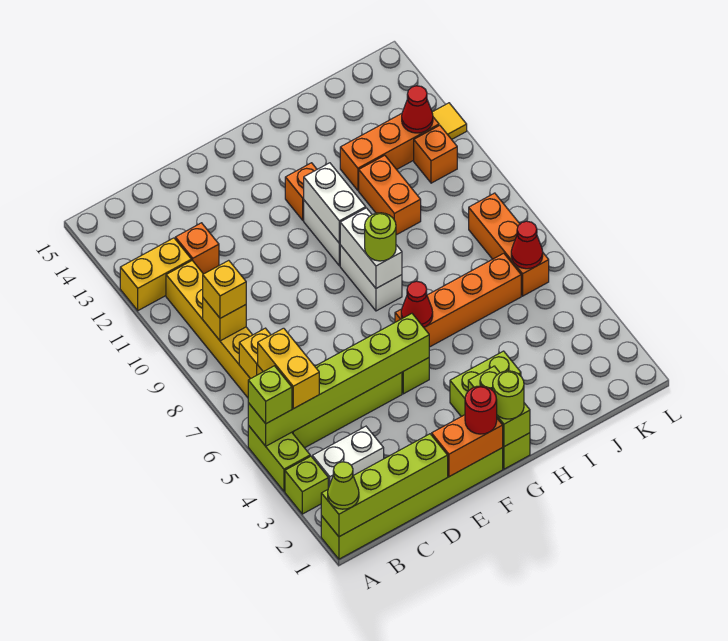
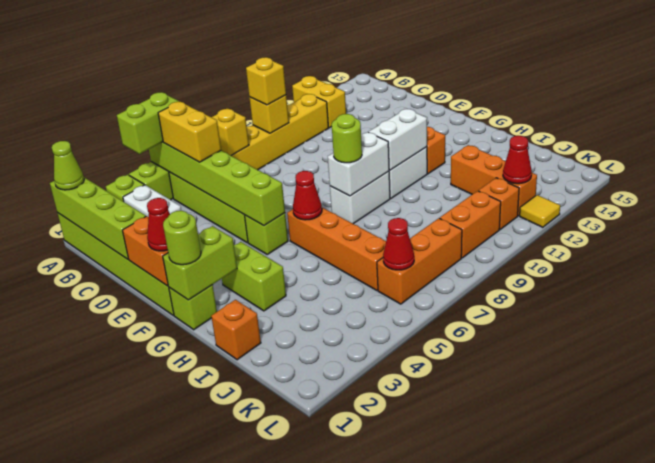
lime 1x1 brick [248,366,292,424] -> lime 1x2 brick [117,92,179,154]
yellow 1x2 brick [258,328,319,409] -> yellow 1x2 brick turned to [158,102,221,162]
orange 1x1 brick [175,223,219,274] -> orange 1x1 brick moved to [211,300,261,360]
red 1x1 round brick [465,386,497,434] -> red 1x1 cone [147,198,170,251]
orange 1x2 brick [359,155,421,235] -> orange 1x2 brick moved to [440,191,501,258]

